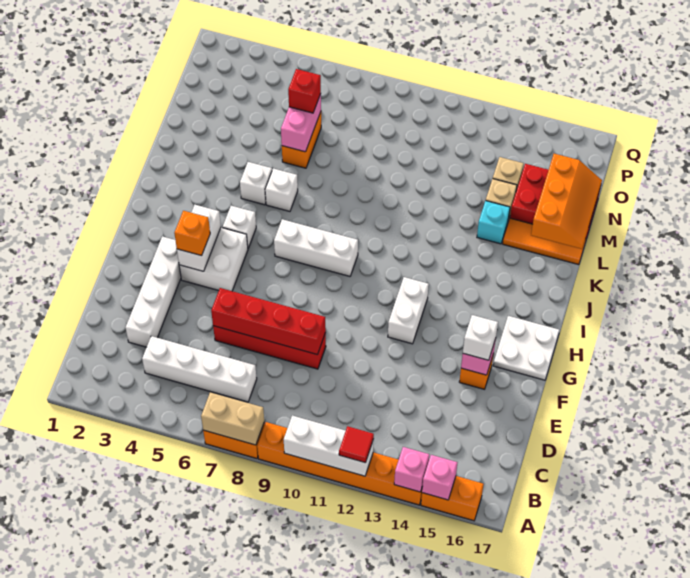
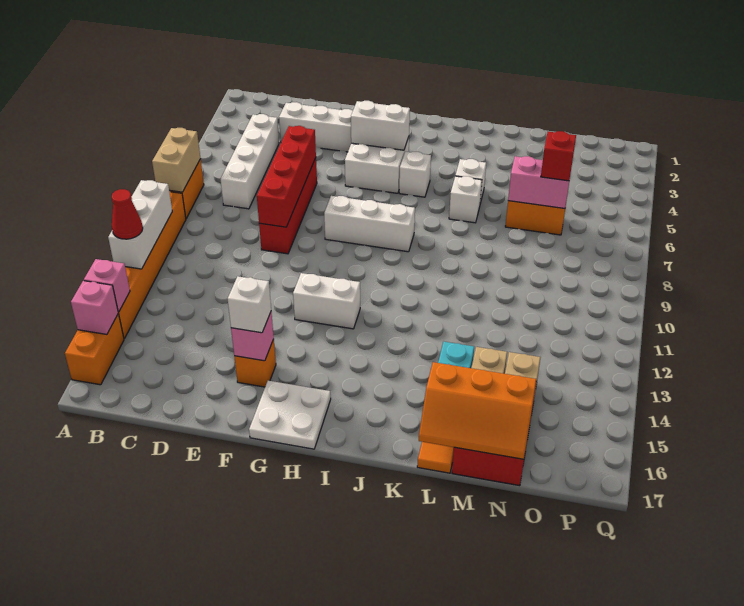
red 1x1 tile [339,426,374,463] -> red 1x1 cone [112,189,143,239]
orange 1x1 brick [174,211,210,256] -> none
white 1x3 brick [274,219,358,276] -> white 1x3 brick turned to [324,196,415,252]

